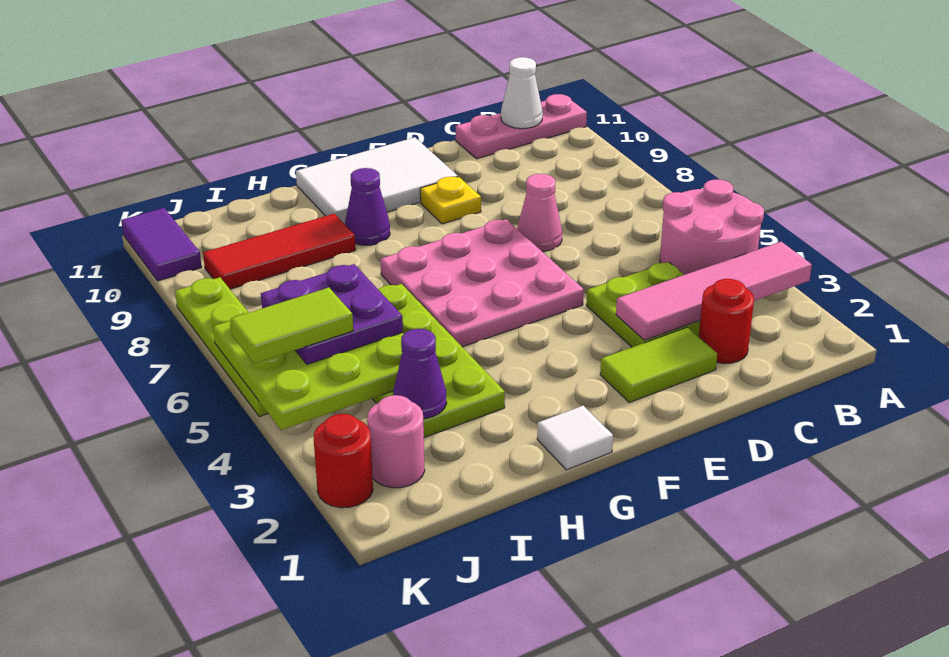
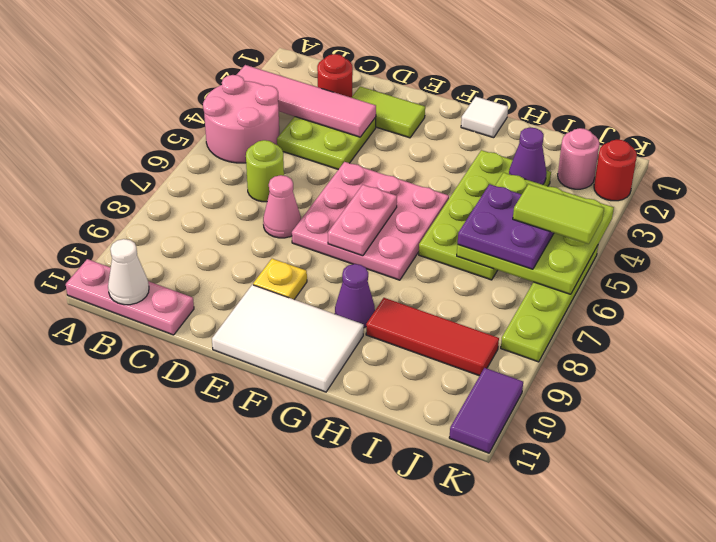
none -> lime 1x1 round brick [246,140,284,202]
none -> pink 1x2 plate [328,185,397,256]

